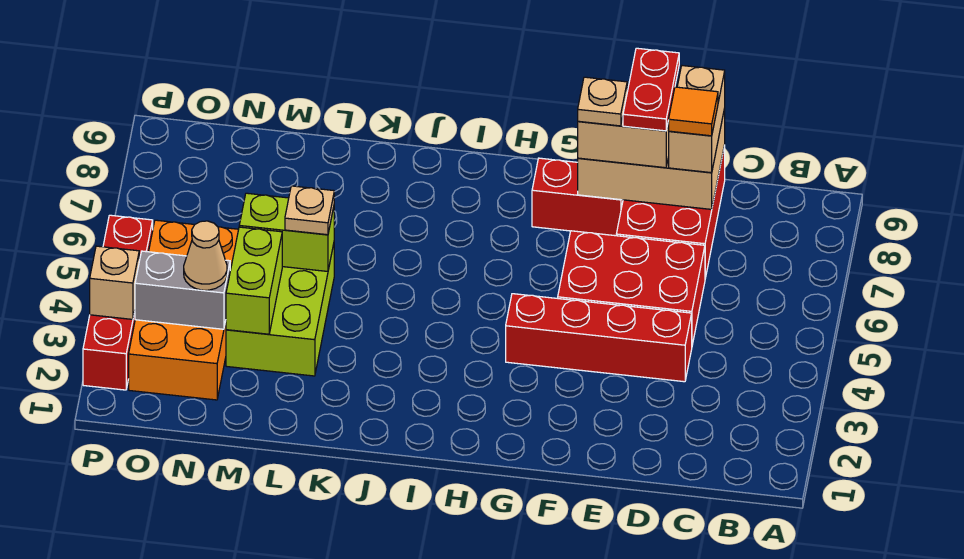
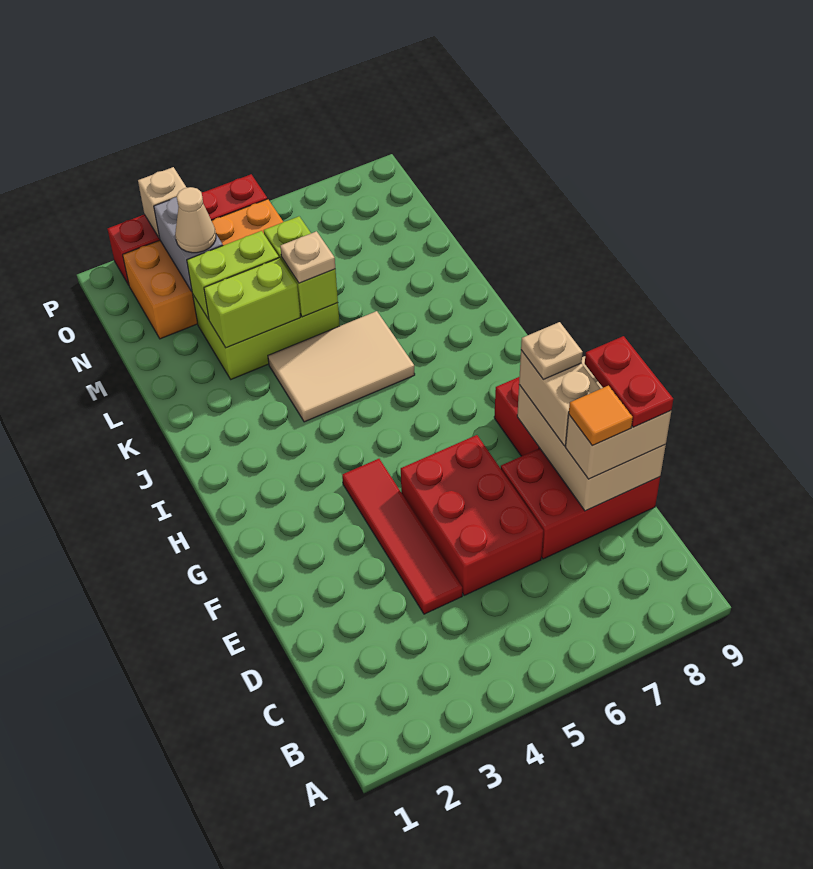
red 1x4 brick [506,294,692,382] -> red 1x4 tile [342,459,462,614]
red 1x2 plate [623,48,679,131] -> red 1x2 plate turned to [585,336,673,427]
none -> tan 2x3 tile [268,311,415,422]
none -> lime 1x2 brick [204,258,300,348]

